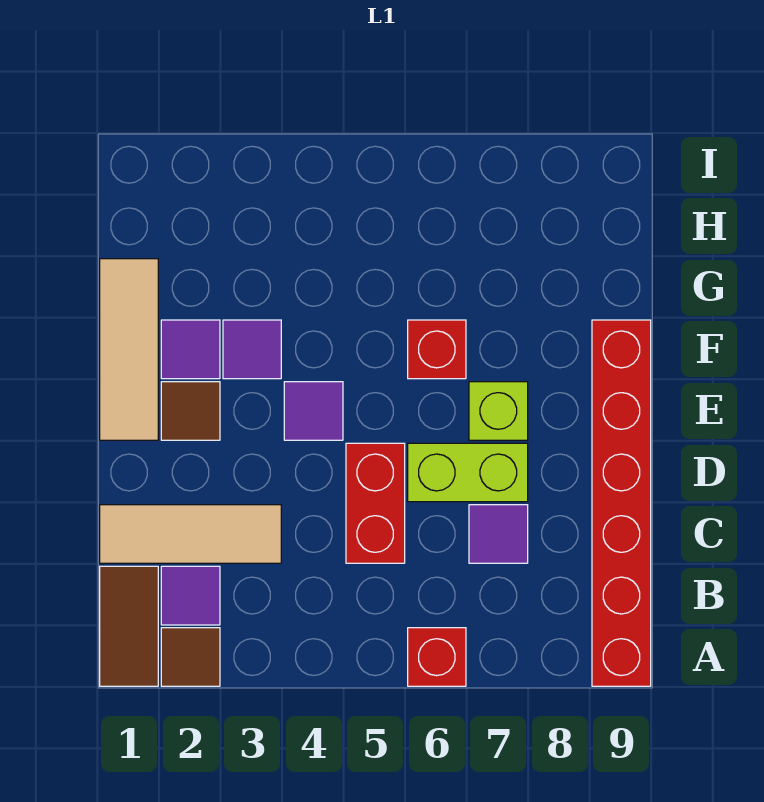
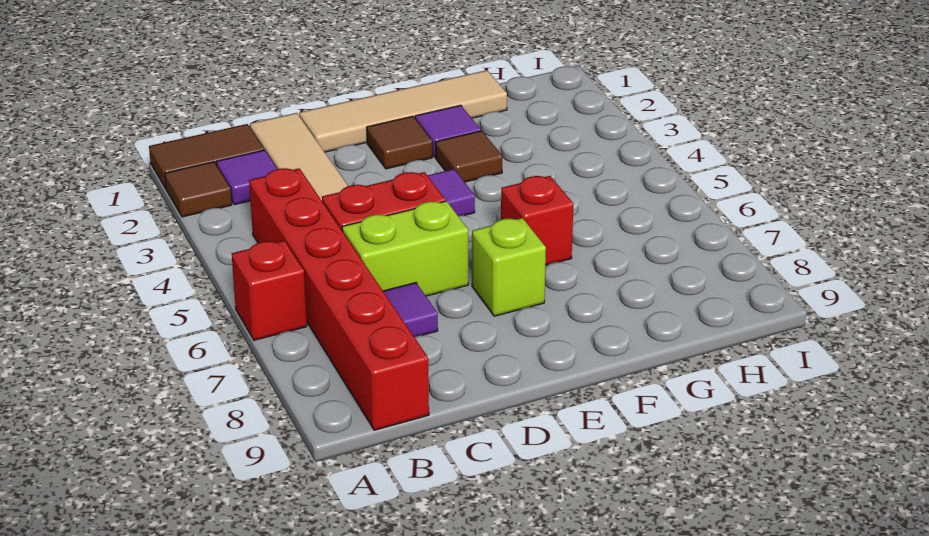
red 1x6 brick [592,320,651,686] -> red 1x6 brick turned to [249,168,429,430]
lime 1x2 brick [408,443,528,502] -> lime 1x2 brick turned to [342,201,468,296]
tan 1x3 tile [100,259,158,440] -> tan 1x4 tile [299,70,507,152]
purple 1x1 tile [223,320,281,379] -> brown 1x1 tile [436,131,502,182]

